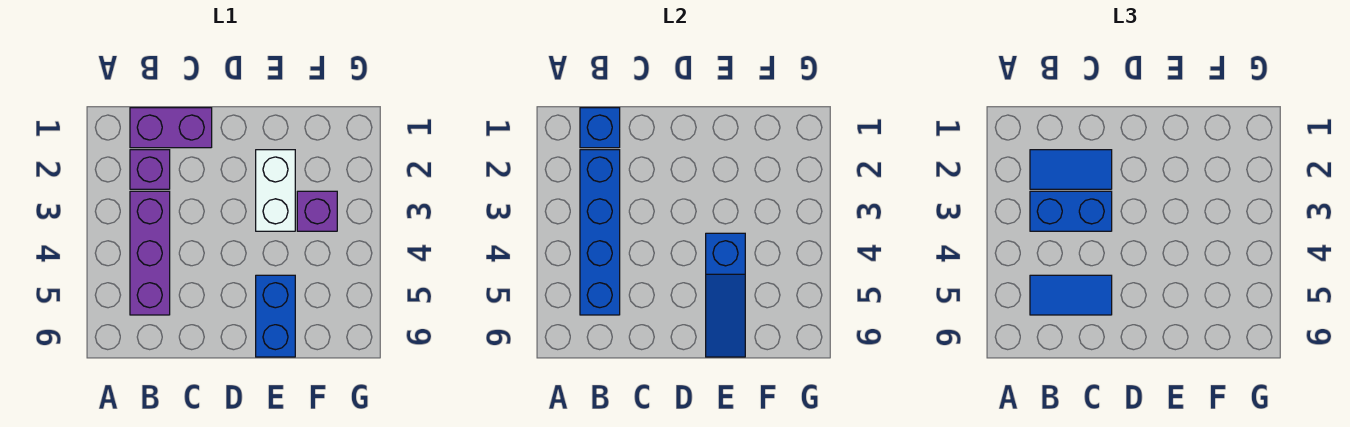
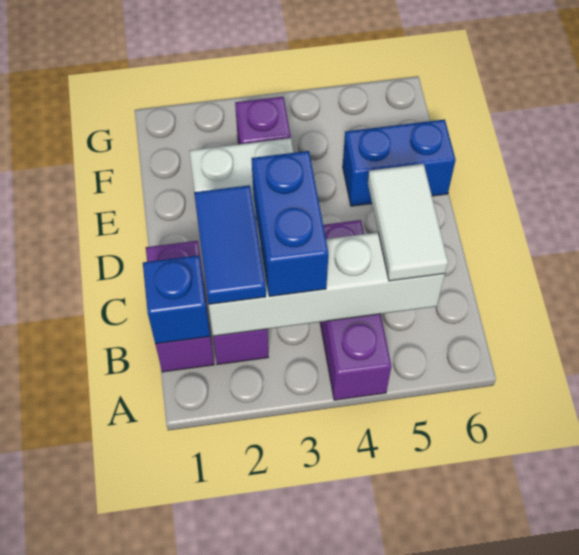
blue 1x4 brick [580,150,620,315] -> white 1x4 brick [209,232,445,336]
purple 1x3 brick [130,191,170,315] -> purple 1x3 brick turned to [320,220,391,400]
blue 1x2 tile [1030,275,1112,315] -> white 1x2 tile [368,164,448,281]
blue 1x3 slope [706,233,745,357] -> none

